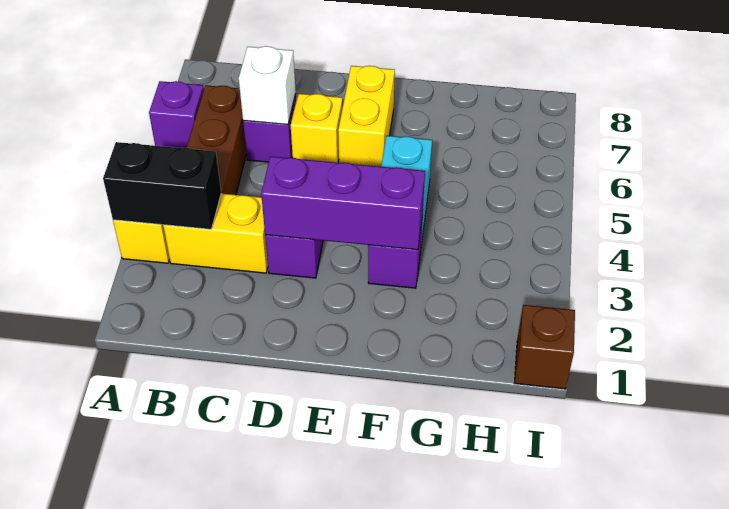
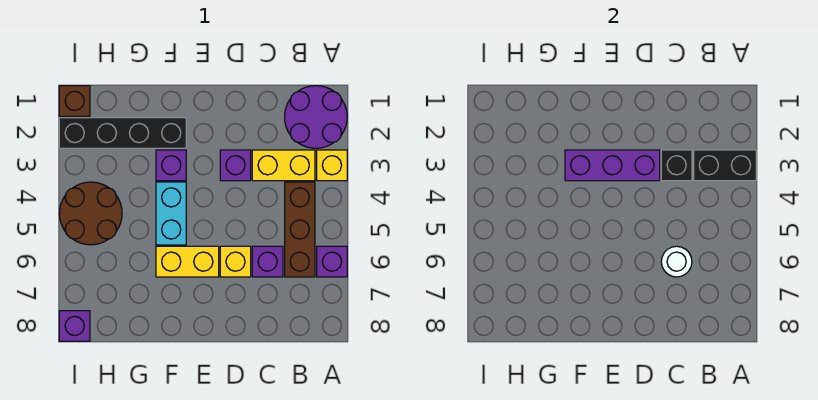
none -> purple 2x2 round brick [285,86,347,148]
none -> black 1x1 brick [661,150,692,181]
white 1x1 brick [239,46,296,125] -> white 1x1 round brick [661,246,692,277]
yellow 1x2 brick [338,66,395,167] -> yellow 1x2 brick turned to [156,246,219,277]
none -> black 1x4 brick [59,118,186,148]
none -> brown 2x2 round brick [59,182,122,245]
none -> purple 1x1 brick [59,311,90,341]

